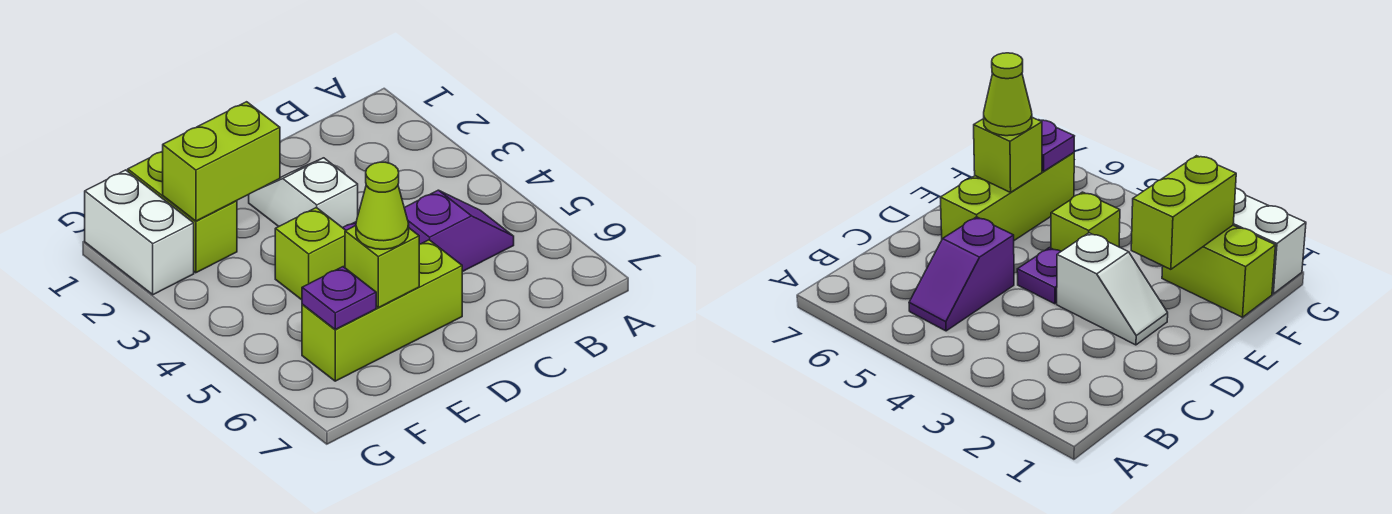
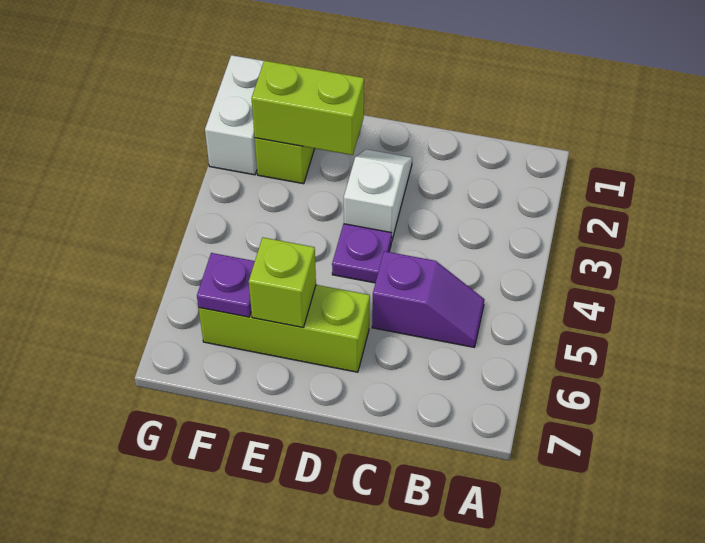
lime 1x1 brick [275,208,346,300] -> none
lime 1x1 cone [356,162,409,249] -> none

